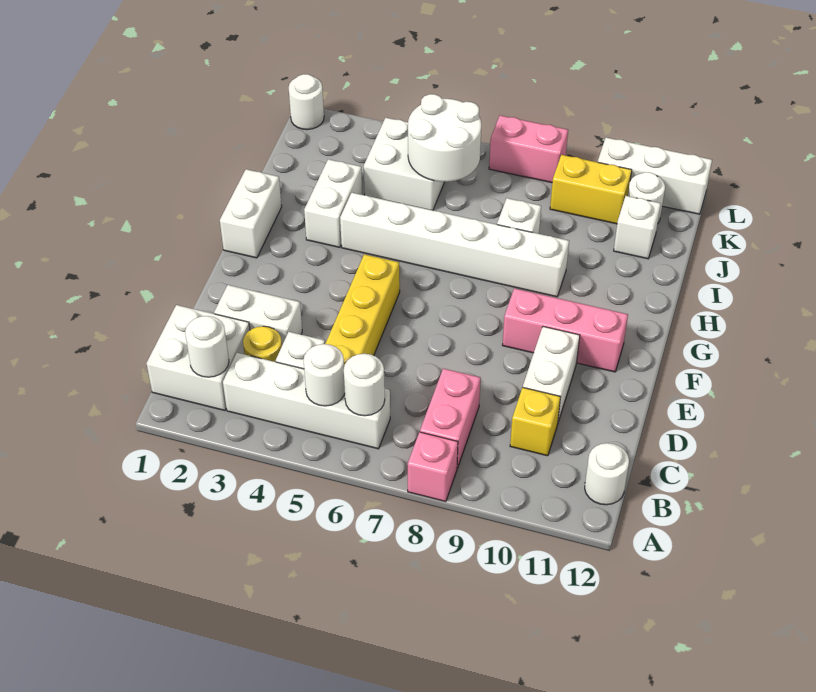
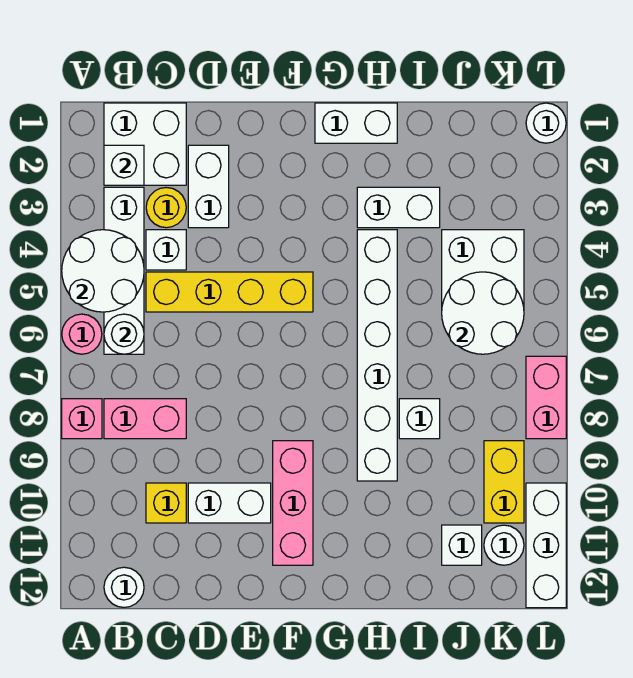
none -> pink 1x1 round brick [62,314,102,354]
white 1x1 round brick [185,316,229,377] -> white 1x1 brick [104,145,144,185]
white 1x1 round brick [303,344,345,406] -> white 2x2 round brick [62,230,144,312]

